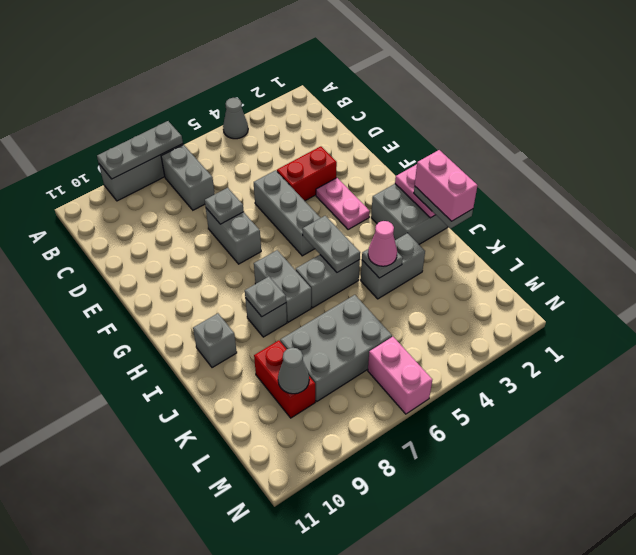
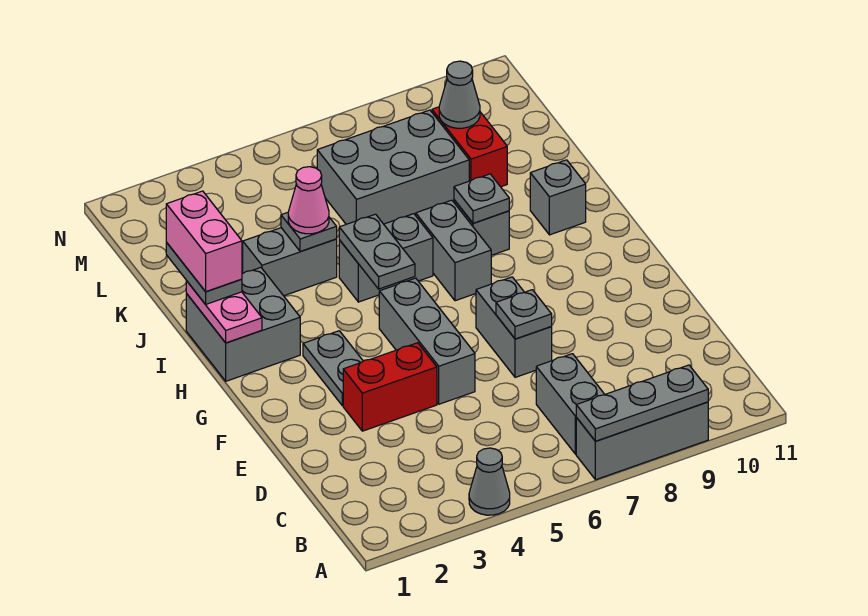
pink 1x2 plate [316,178,370,230] -> grey 1x2 plate [303,331,363,406]
pink 1x2 brick [368,337,432,414] -> none

